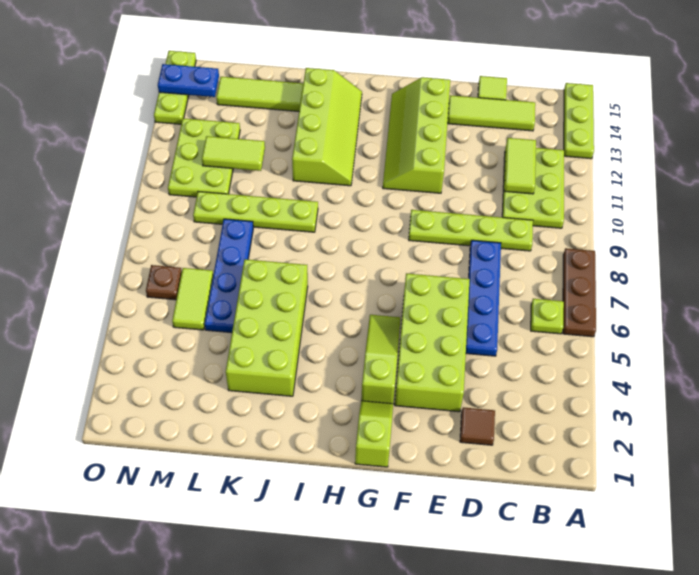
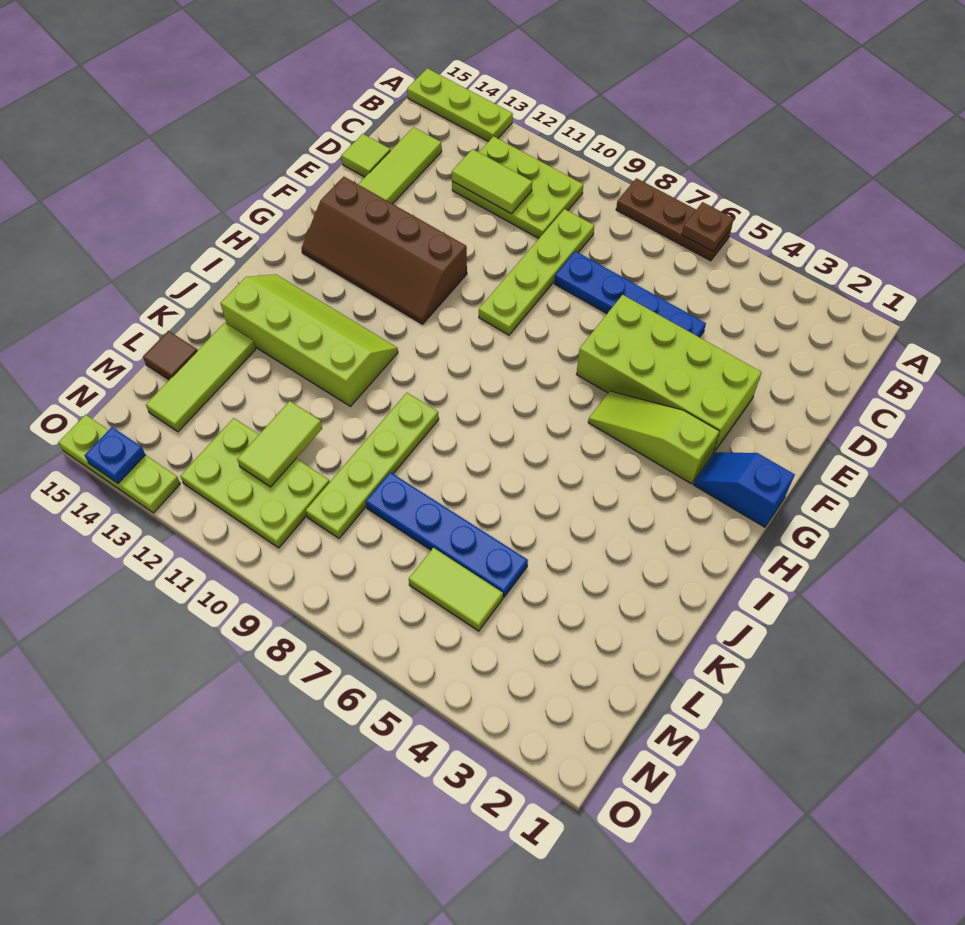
lime 1x1 plate [531,299,564,334] -> none
brown 1x1 tile [460,407,495,445] -> brown 1x1 tile moved to [143,331,197,380]
lime 2x4 slope [383,77,450,193] -> brown 2x4 slope [301,177,467,324]
lime 1x2 slope [355,401,393,467] -> blue 1x2 slope [694,452,795,527]
lime 2x4 brick [226,259,308,396] -> none
brown 1x1 plate [146,265,182,300] -> brown 1x1 plate moved to [682,202,734,251]
blue 1x2 plate [158,64,219,97] -> blue 1x1 plate [84,427,145,483]

